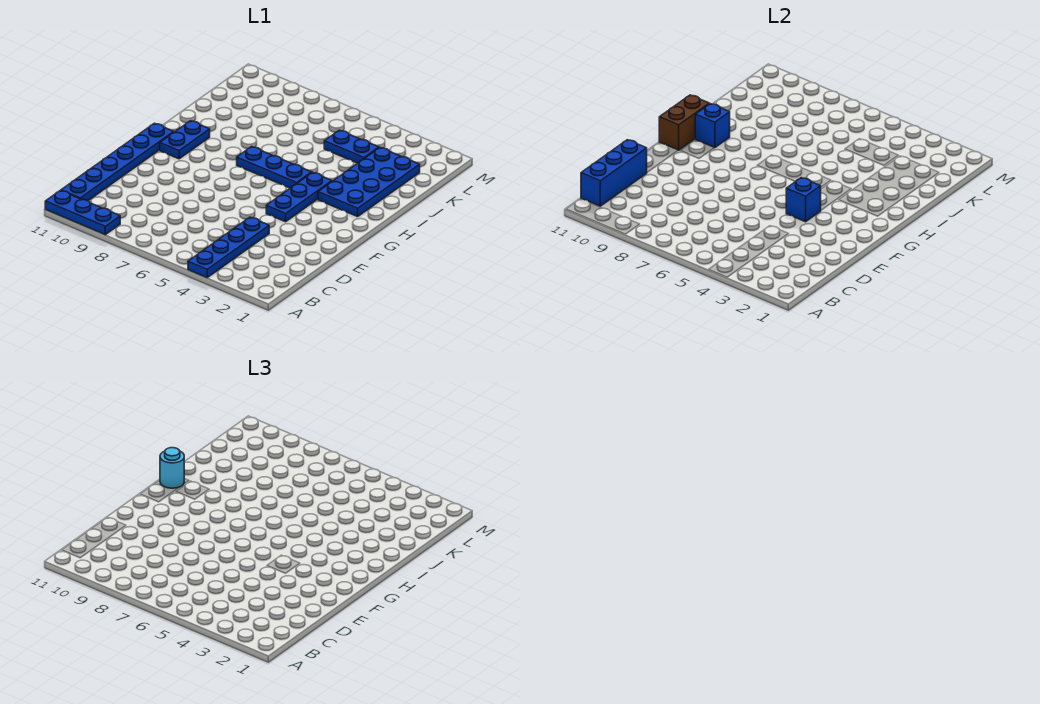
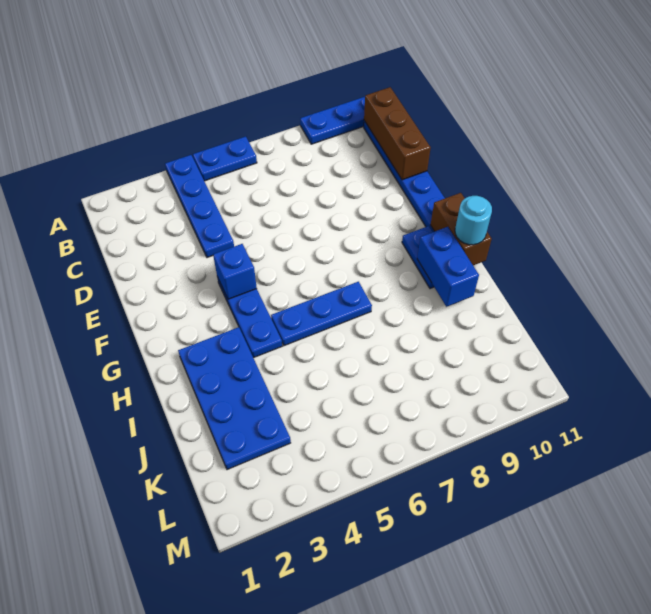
blue 1x3 brick [581,140,647,206] -> brown 1x3 brick [364,87,431,180]
blue 1x1 brick [695,104,730,148] -> blue 1x2 brick [417,227,479,307]
blue 1x2 plate [324,130,379,163] -> blue 1x2 plate moved to [193,136,257,181]

